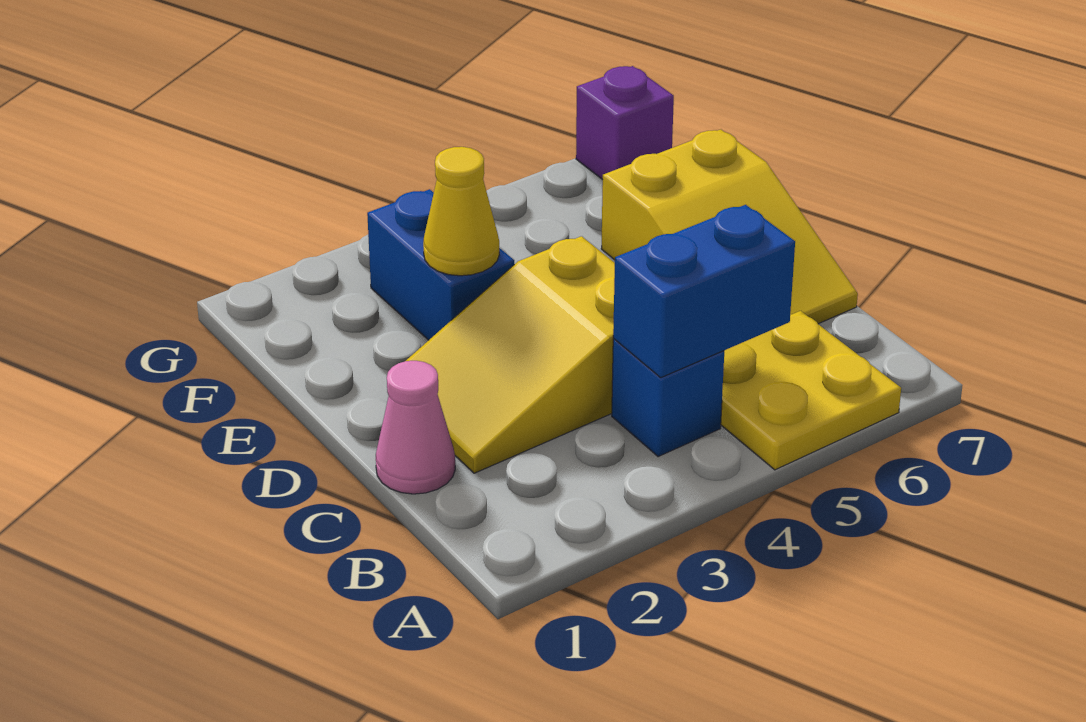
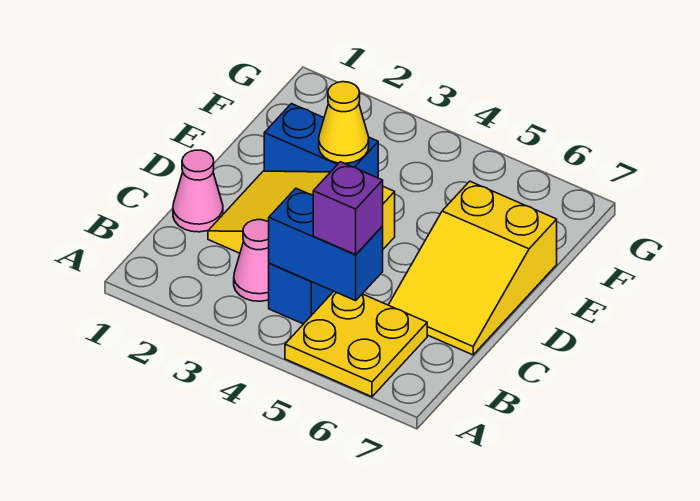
none -> pink 1x1 cone [234,220,269,301]
blue 1x2 brick [367,189,514,340] -> blue 1x2 brick turned to [264,104,378,178]
purple 1x1 brick [576,66,674,180] -> purple 1x1 brick moved to [313,162,383,255]

